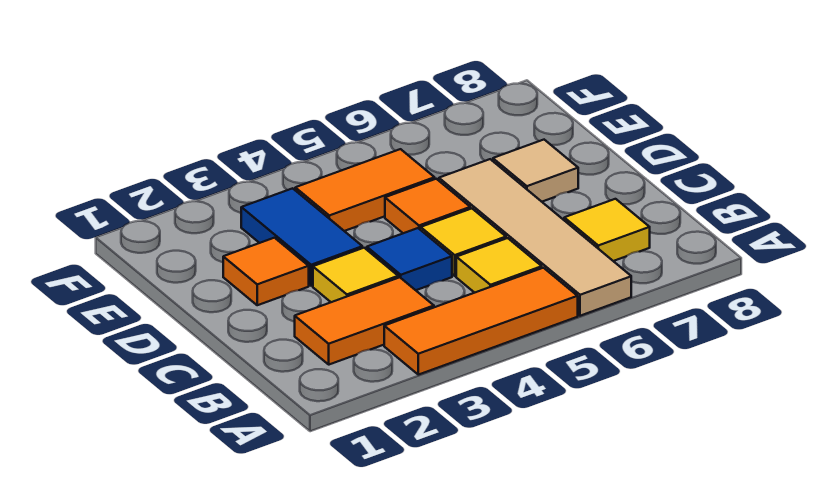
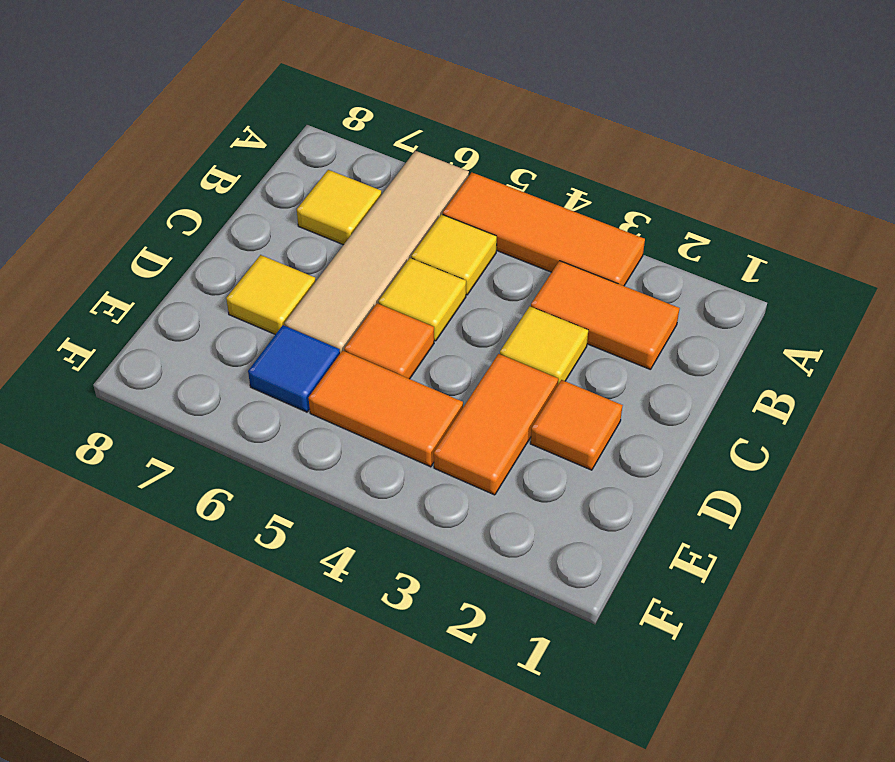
blue 1x1 tile [367,228,452,290] -> blue 1x1 tile moved to [248,325,340,412]
blue 1x2 tile [241,188,362,286] -> orange 1x2 tile [434,354,558,495]
tan 1x1 tile [493,140,578,202] -> yellow 1x1 tile [226,255,316,334]

